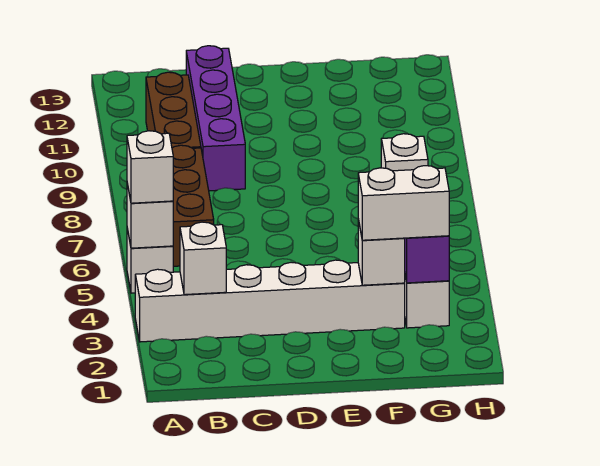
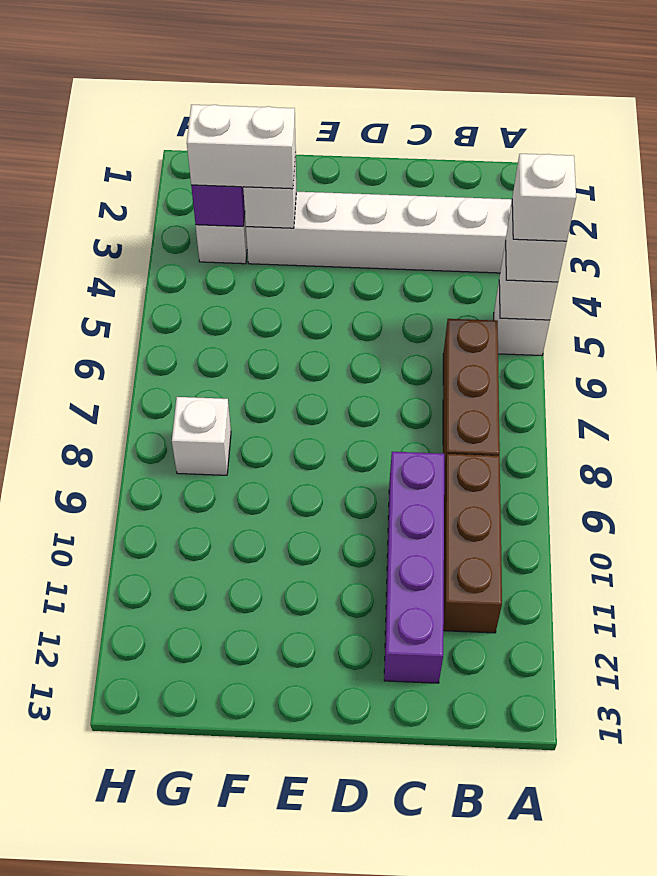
white 1x1 brick [180,222,226,295] -> white 1x1 brick moved to [512,154,576,242]

